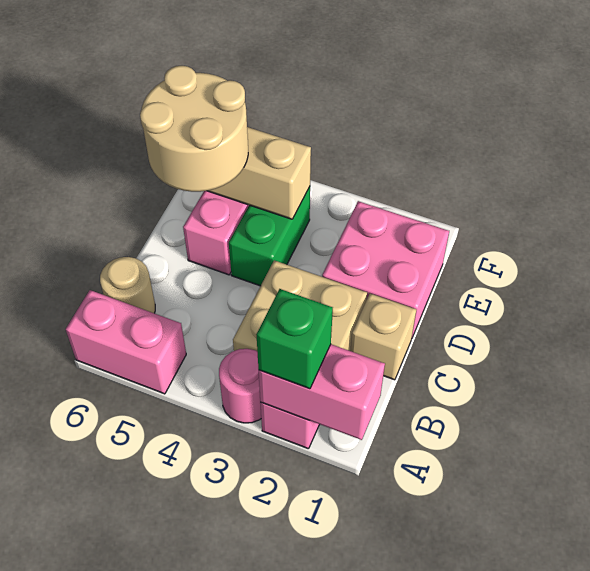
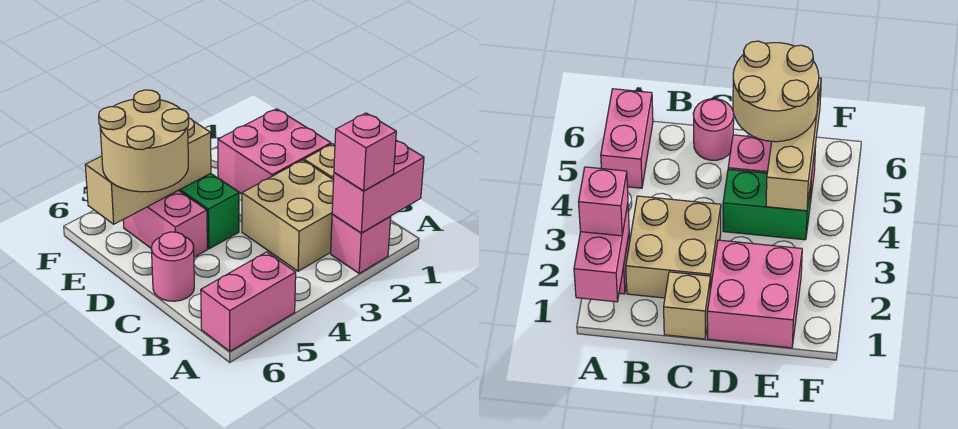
green 1x1 brick [256,289,333,389] -> pink 1x1 brick [334,113,396,191]
pink 1x1 round brick [219,349,261,423] -> pink 1x1 round brick moved to [151,232,194,301]
tan 1x1 round brick [100,257,155,313] -> none

